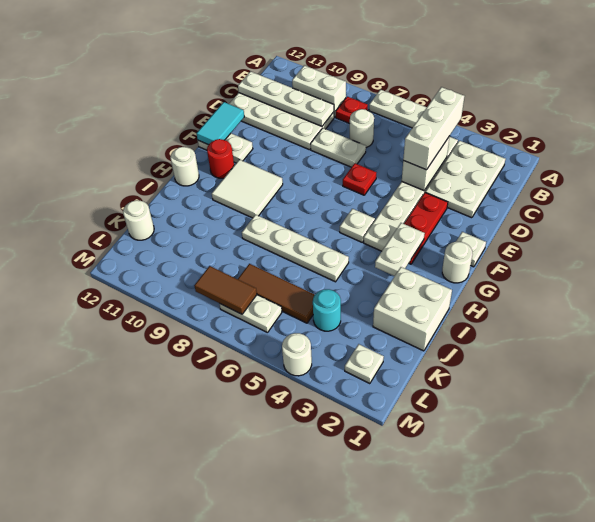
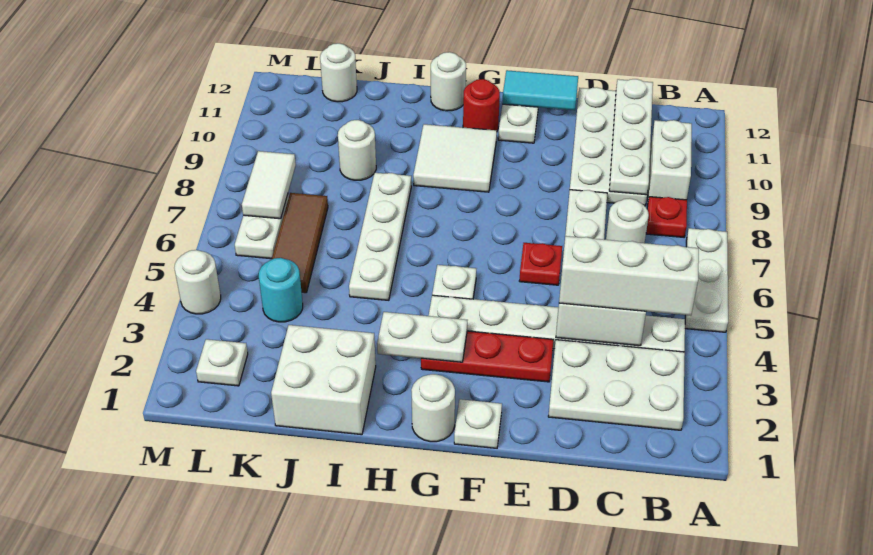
none -> white 1x1 round brick [338,120,376,180]
brown 1x2 tile [194,266,257,314] -> white 1x2 tile [242,151,296,219]

